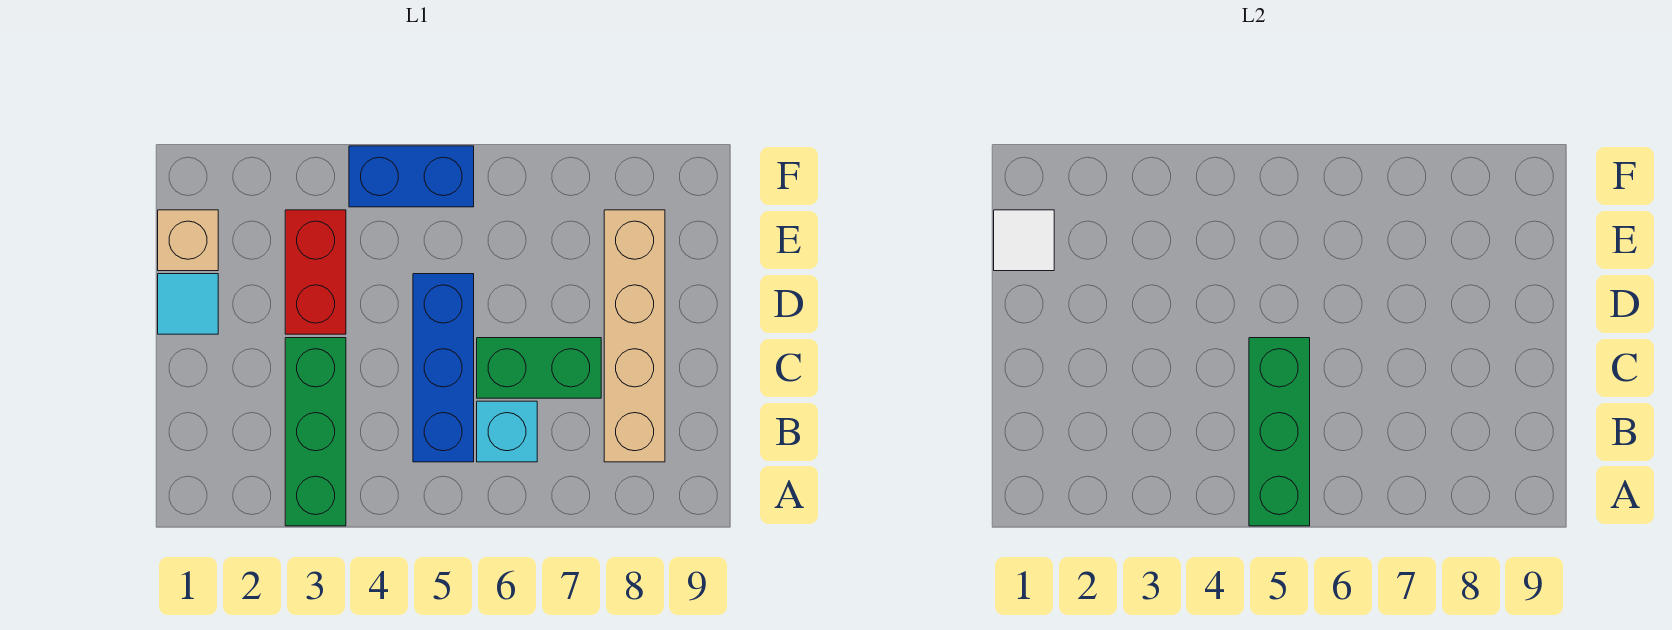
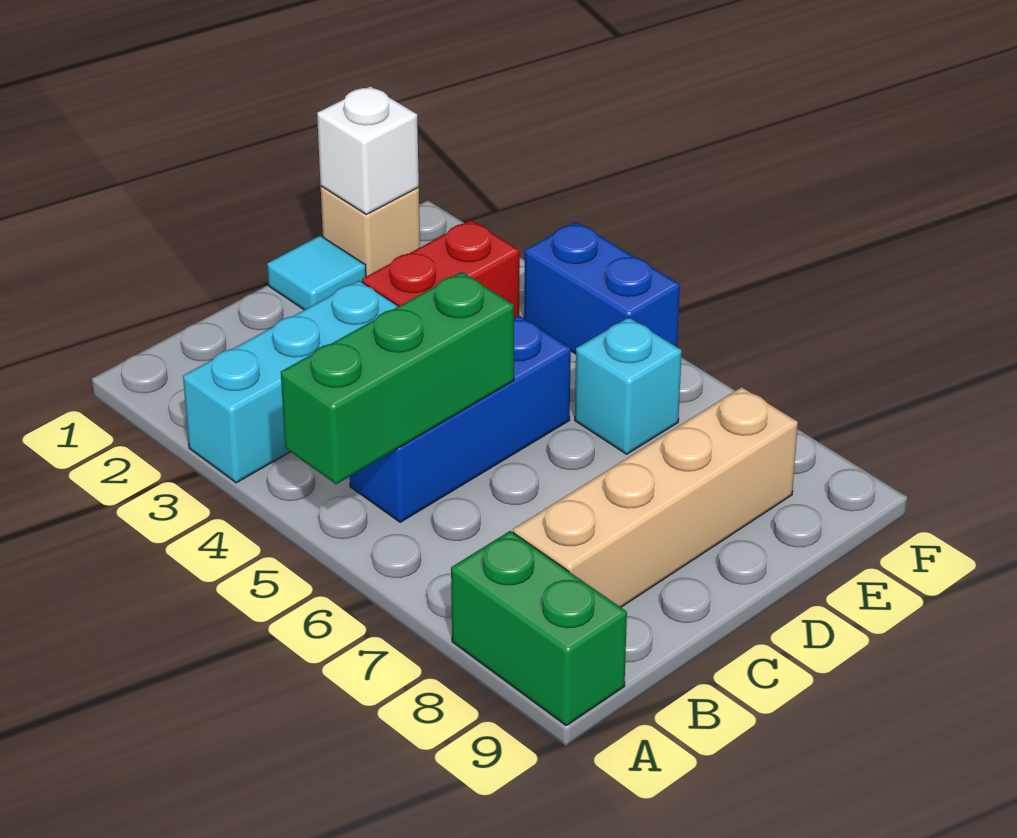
green 1x3 brick [285,338,346,526] -> cyan 1x3 brick [183,281,399,483]
cyan 1x1 brick [477,401,537,462] -> cyan 1x1 brick moved to [575,317,682,454]
green 1x2 brick [477,338,601,398] -> green 1x2 brick moved to [451,531,627,726]
white 1x1 tile [994,210,1054,271] -> white 1x1 brick [317,86,419,215]

